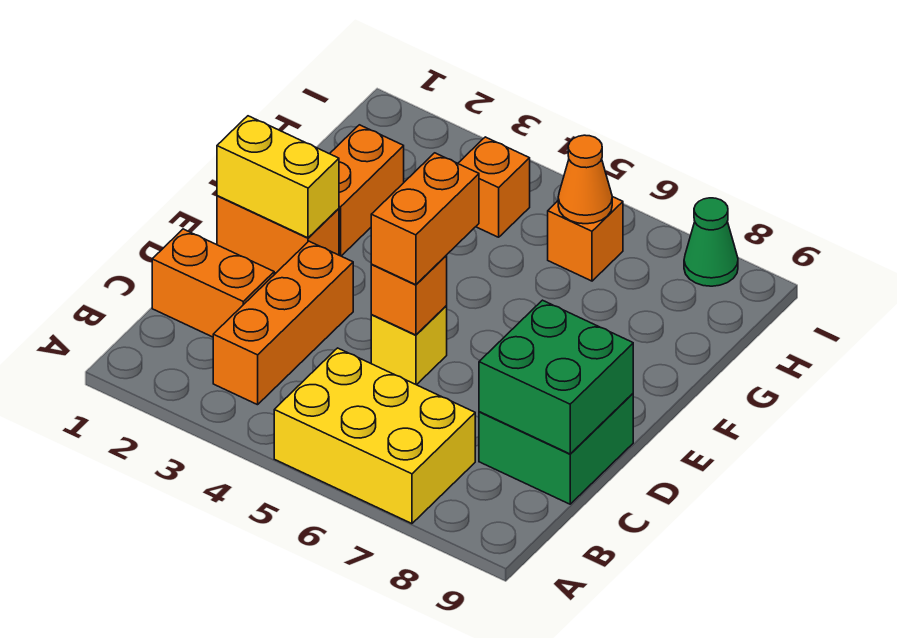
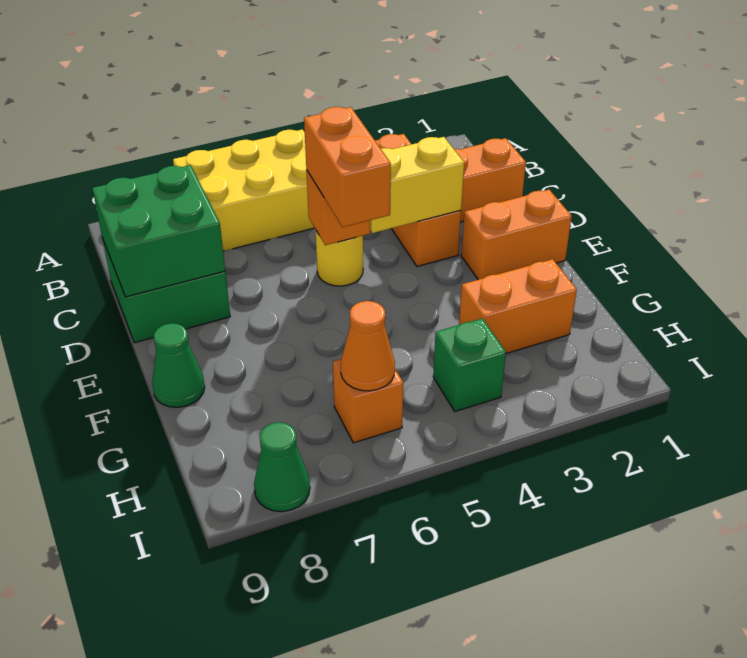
yellow 1x1 brick [371,306,447,385] -> yellow 1x1 round brick [316,231,363,286]
yellow 1x2 brick [217,116,339,238] -> yellow 1x2 brick moved to [370,137,464,233]
orange 1x2 brick [330,125,404,256] -> orange 1x2 brick turned to [459,259,577,353]
none -> green 1x1 cone [152,323,205,407]
orange 1x1 brick [458,137,530,237] -> green 1x1 brick [433,318,506,411]

